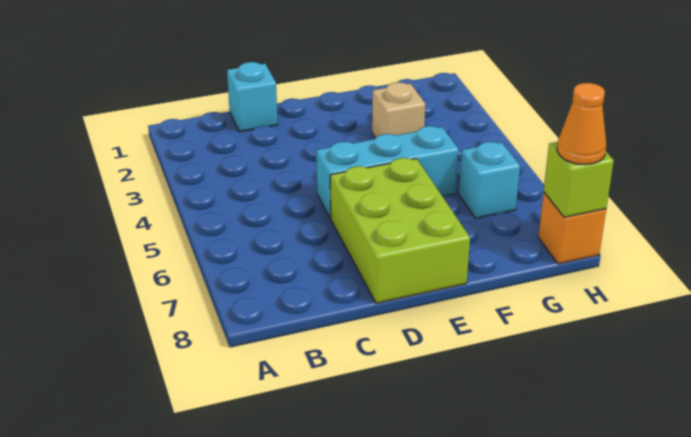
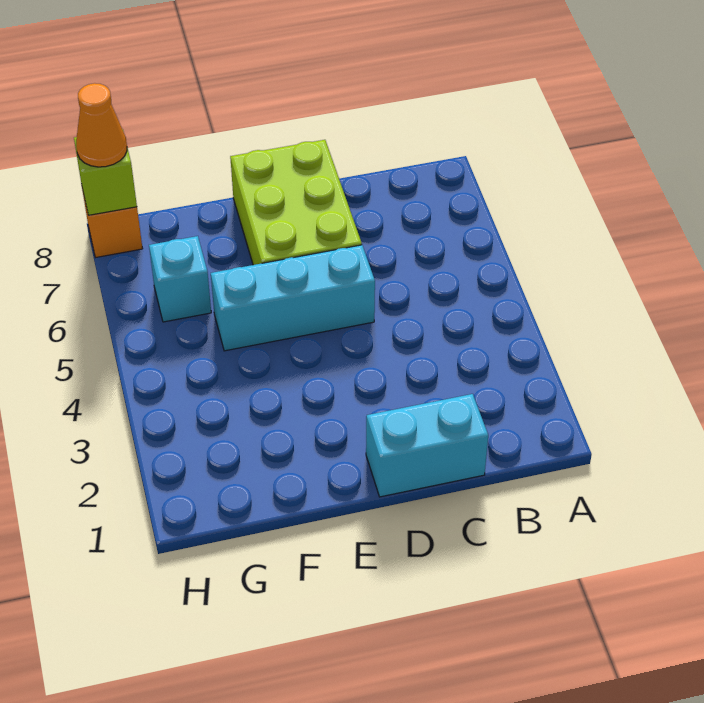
cyan 1x1 brick [227,62,278,132] -> cyan 1x2 brick [366,394,488,497]
tan 1x1 brick [372,82,425,138] -> none

